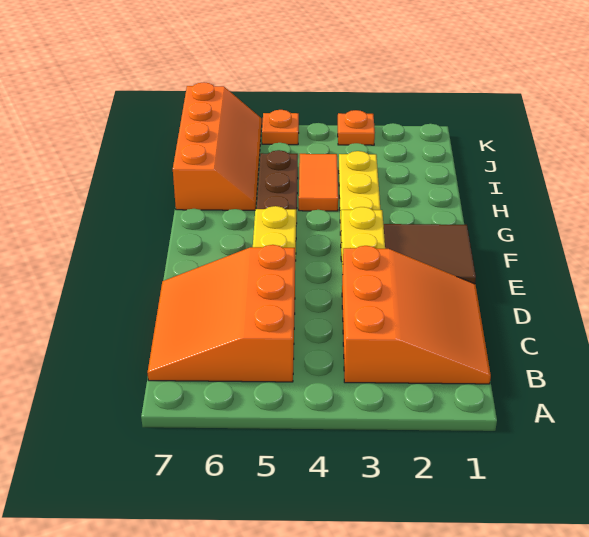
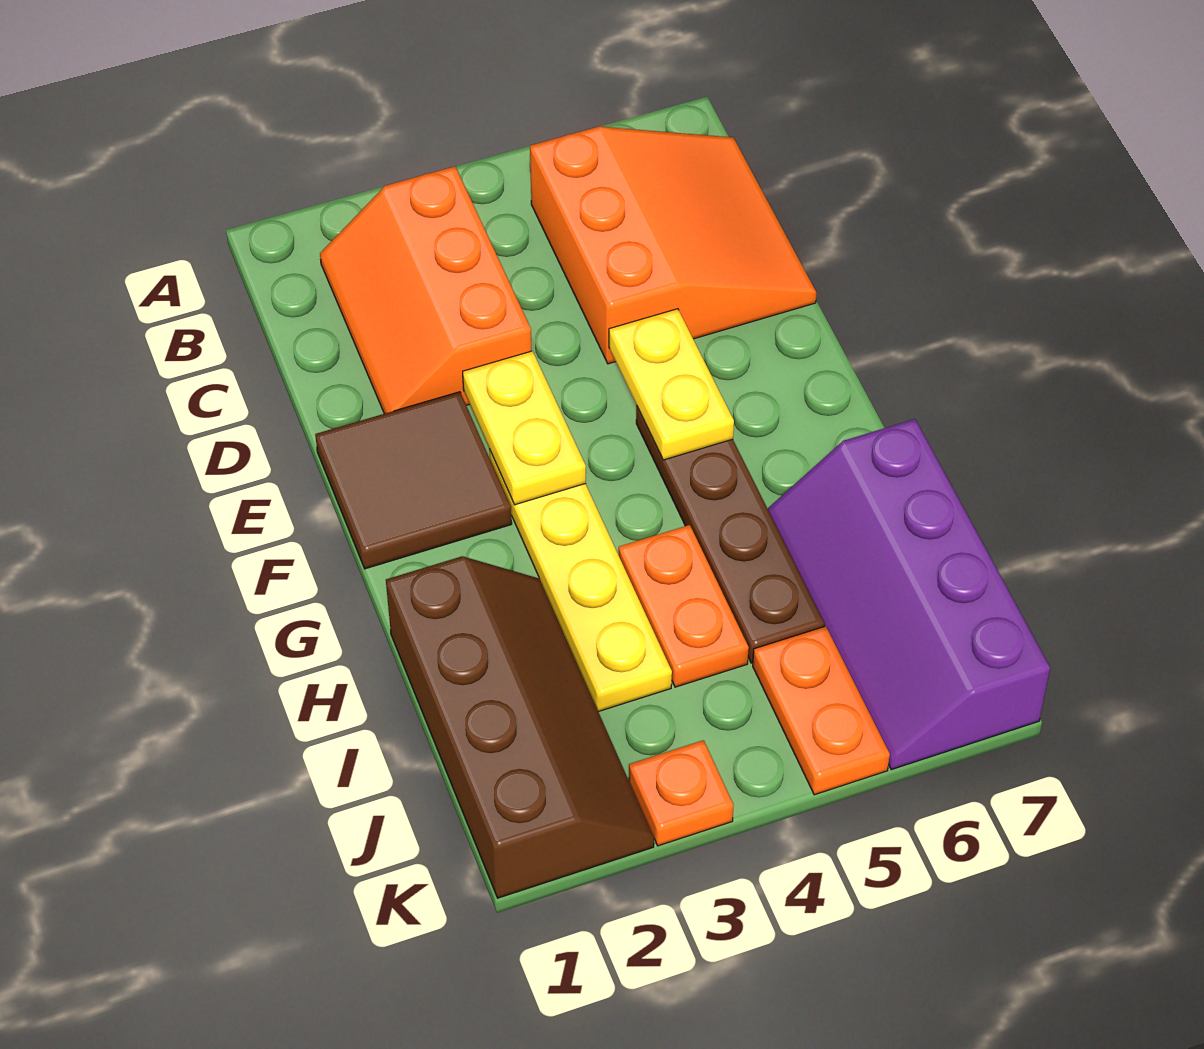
orange 3x3 slope [342,246,491,384] -> orange 2x3 slope [320,166,531,414]
none -> brown 2x4 slope [386,556,654,898]
orange 1x2 tile [299,154,338,211] -> orange 1x2 plate [619,525,749,687]
orange 2x4 slope [173,82,262,210] -> purple 2x4 slope [768,419,1050,770]
orange 1x1 plate [262,110,299,145] -> orange 1x2 plate [753,626,890,795]

